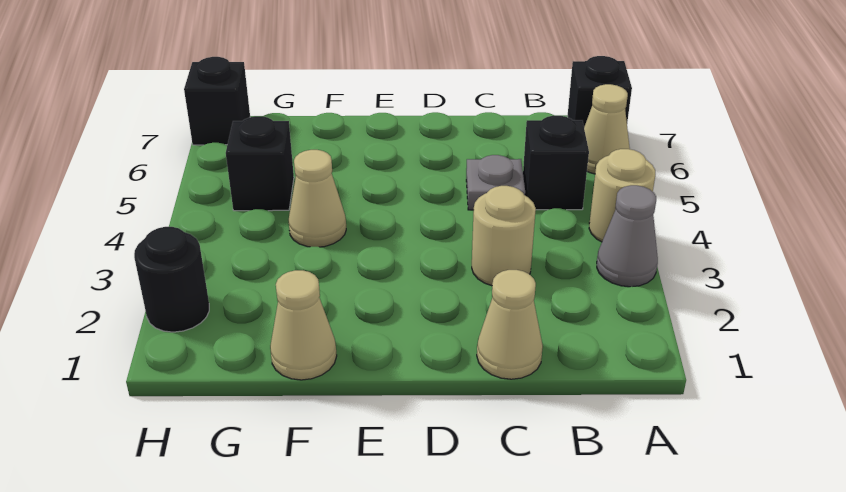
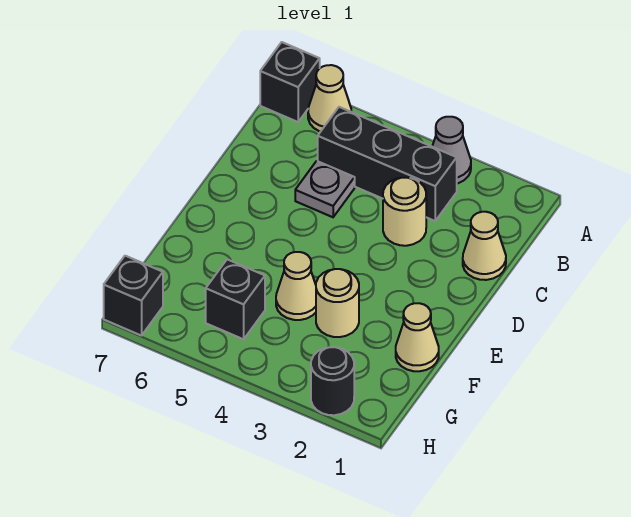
tan 1x1 round brick [589,149,655,242] -> tan 1x1 round brick moved to [316,269,359,337]
black 1x1 brick [523,116,589,210] -> black 1x3 brick [318,107,457,221]

